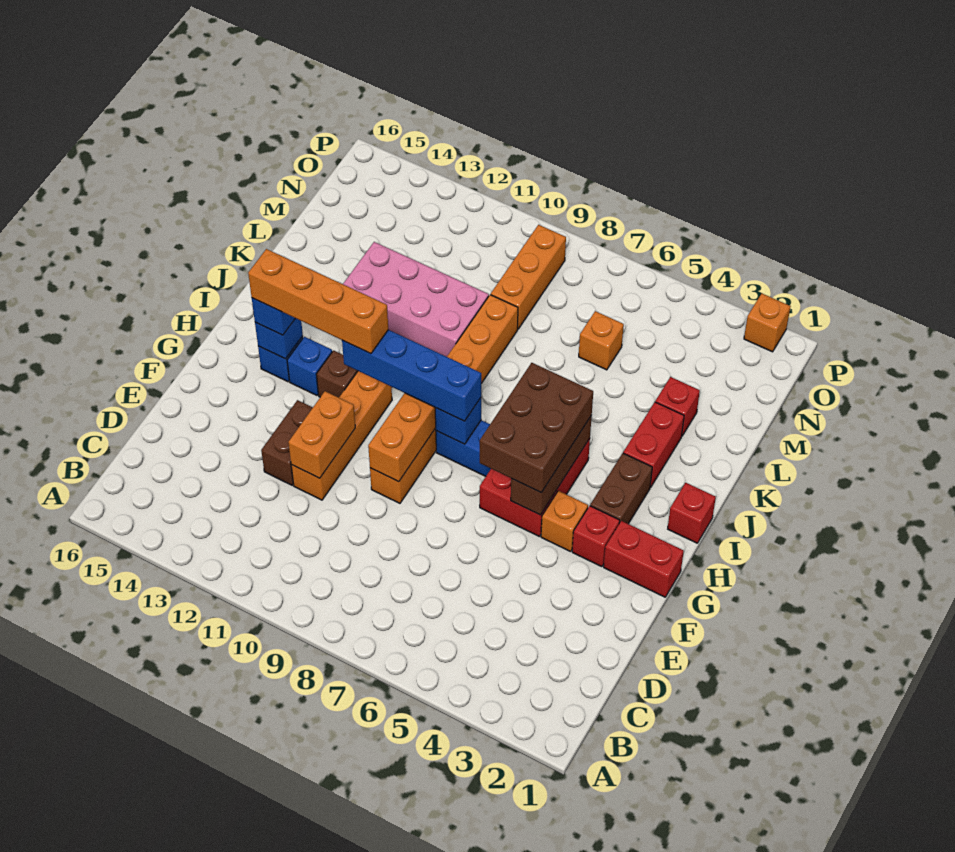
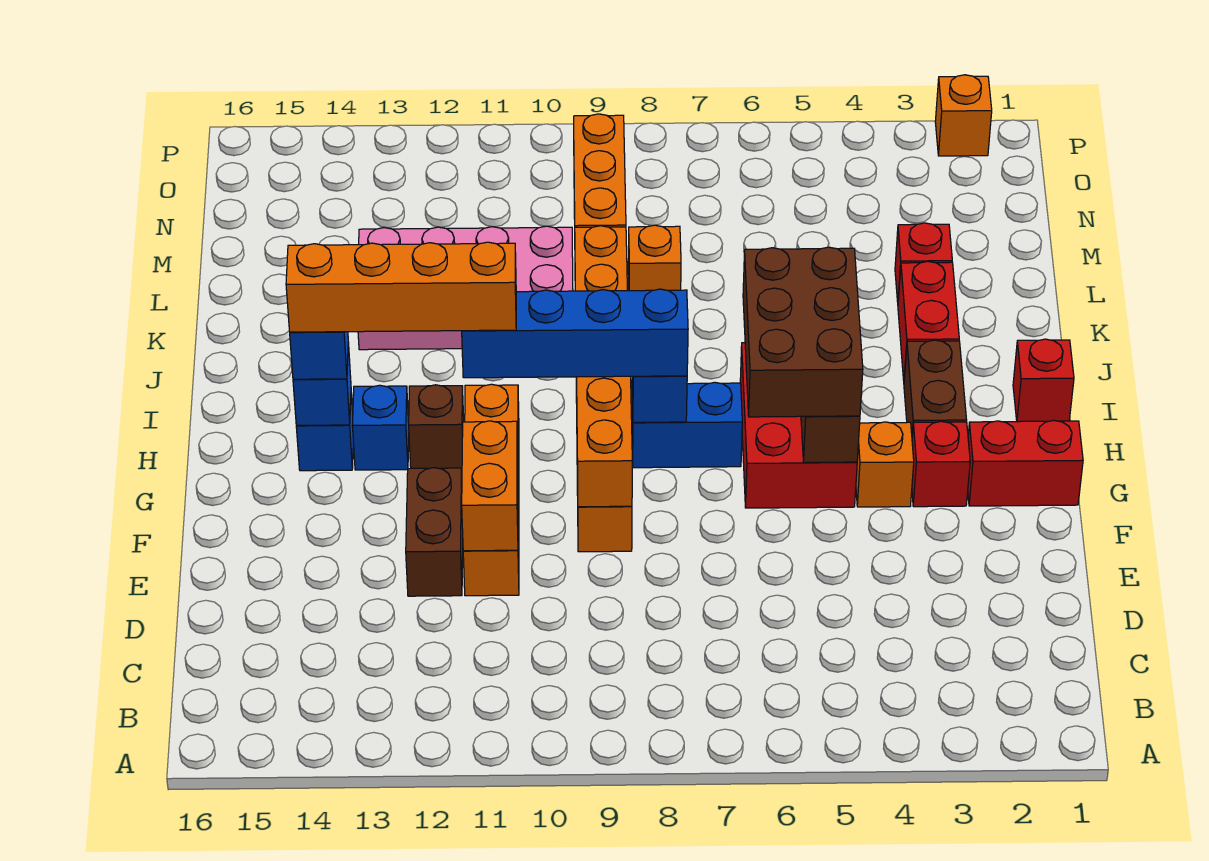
orange 1x1 brick [579,311,624,370] -> orange 1x1 brick moved to [628,225,681,291]

